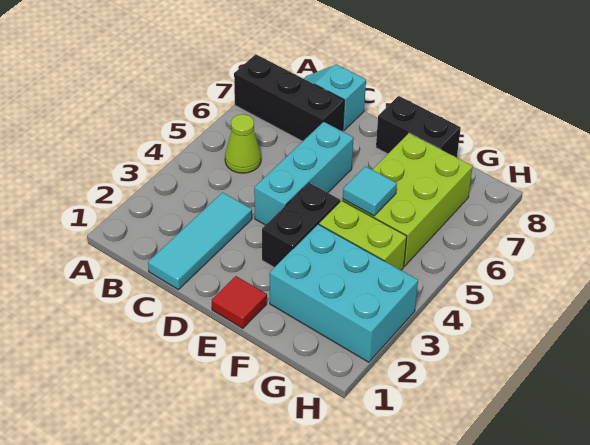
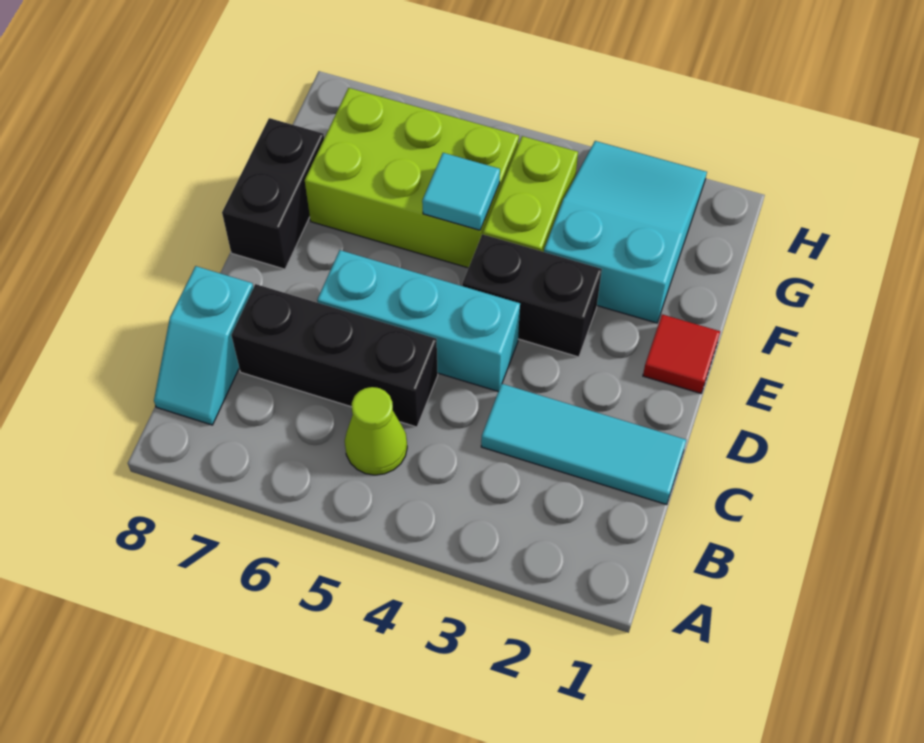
black 1x3 brick [234,54,344,141] -> black 1x3 brick turned to [231,284,438,427]
cyan 2x3 brick [270,224,418,362] -> cyan 2x3 slope [544,141,707,323]

